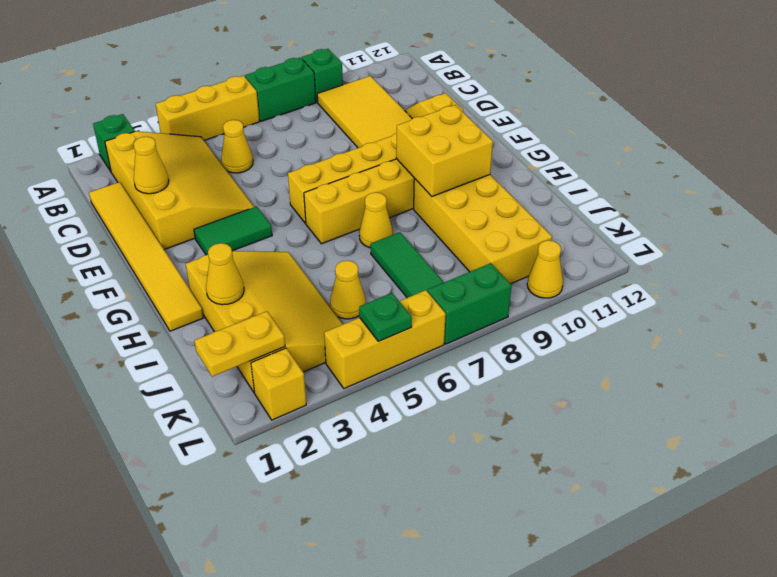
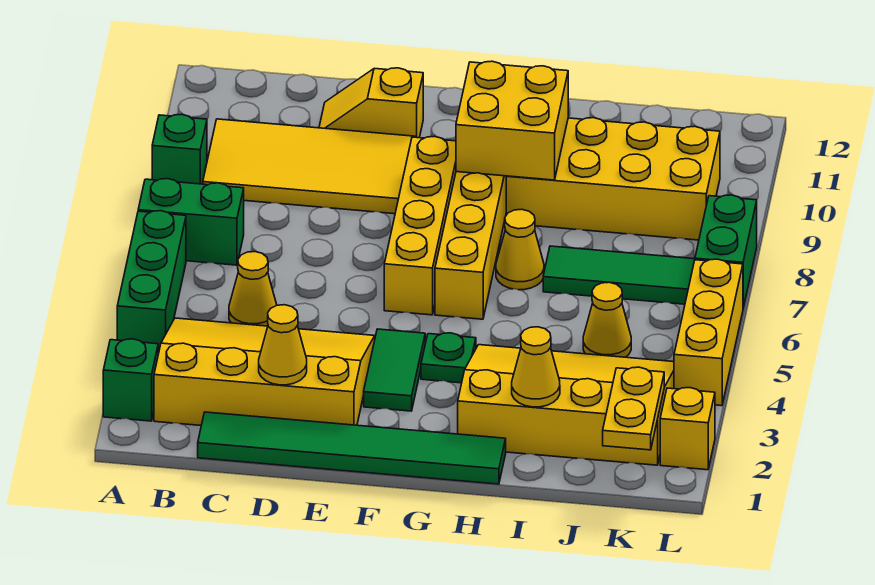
yellow 1x3 brick [156,76,260,141] -> green 1x3 brick [117,211,186,354]
green 1x2 brick [245,58,316,121] -> green 1x2 brick turned to [138,179,244,265]
yellow 1x6 tile [89,182,203,331] -> green 1x6 tile [198,412,506,484]
green 1x1 plate [359,293,412,341] -> green 1x1 plate moved to [421,333,476,383]
yellow 1x1 cone [527,240,563,298] -> none

